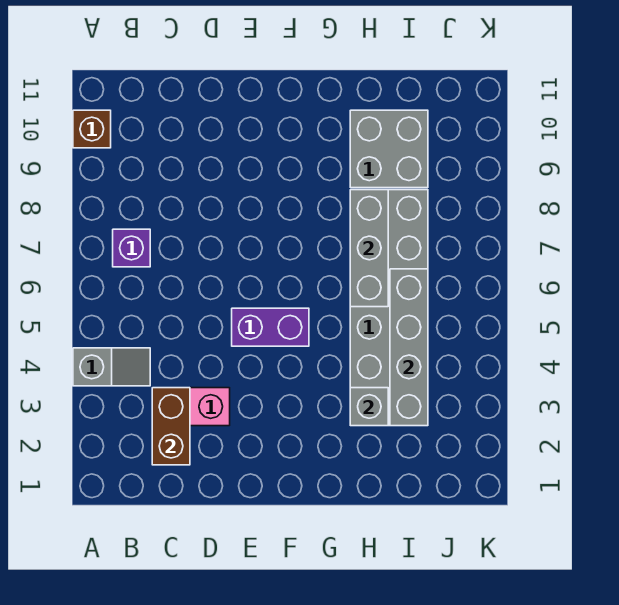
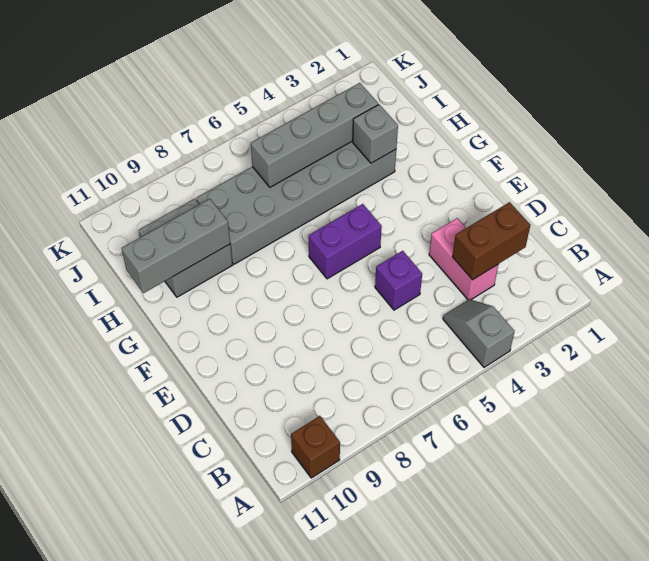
purple 1x1 brick [113,229,150,267] -> purple 1x1 brick moved to [375,251,422,310]
purple 1x2 brick [232,308,309,346] -> purple 1x2 brick turned to [309,204,382,279]
grey 1x3 brick [350,190,388,307] -> grey 1x3 brick moved to [122,199,230,293]

